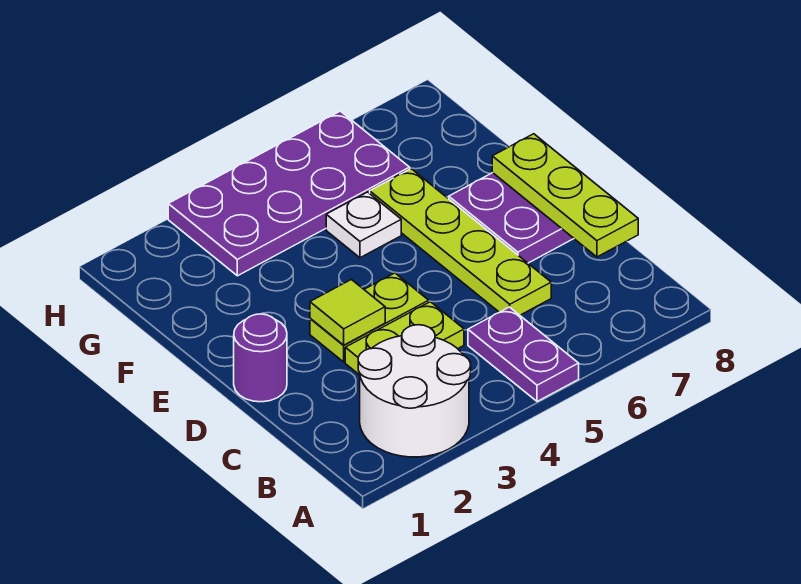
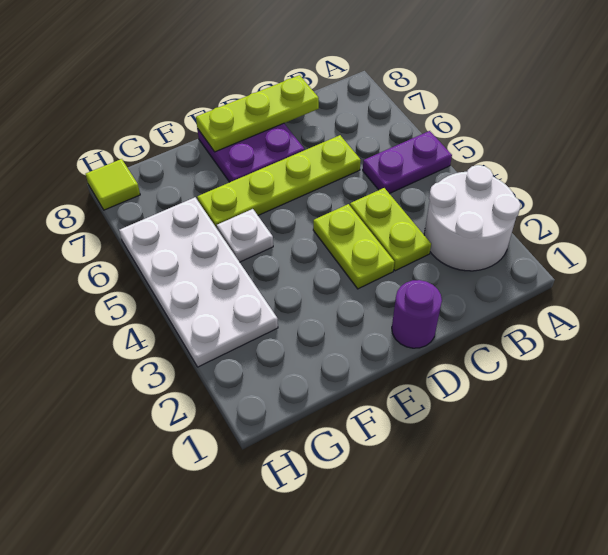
lime 1x1 tile [310,280,385,345] -> lime 1x1 tile moved to [86,159,140,210]
purple 2x4 plate [168,111,410,276] -> white 2x4 plate [119,197,278,367]

